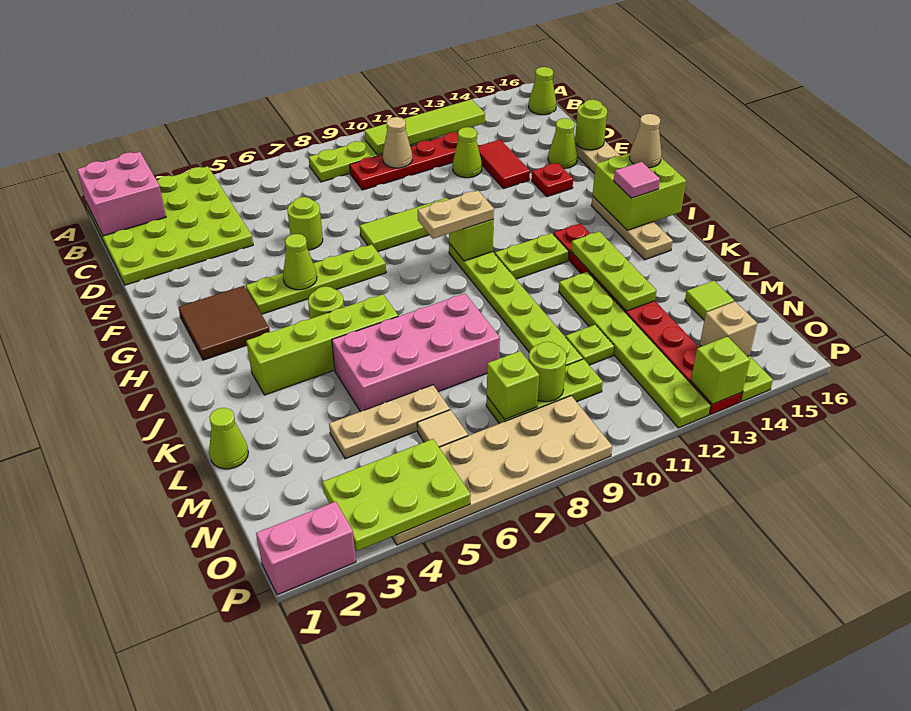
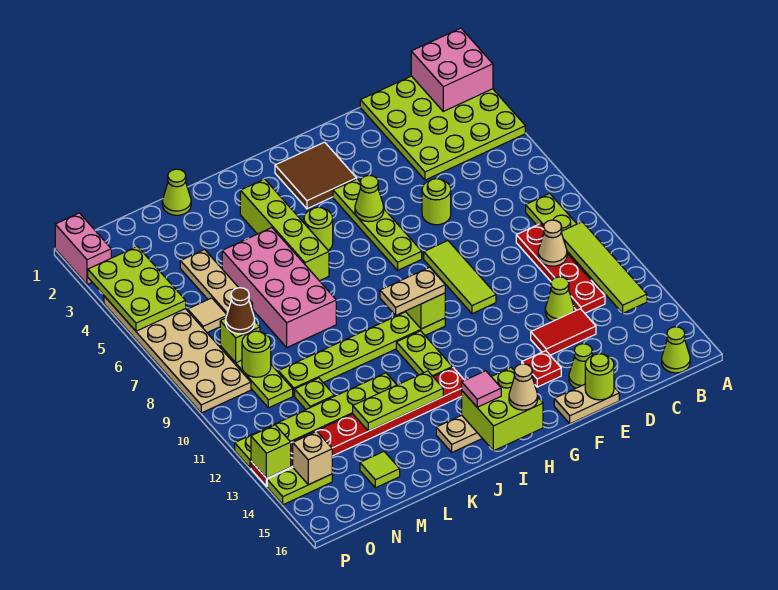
tan 1x2 plate [418,190,494,239] -> tan 1x2 plate turned to [380,267,445,315]
none -> brown 1x1 cone [226,288,255,334]

